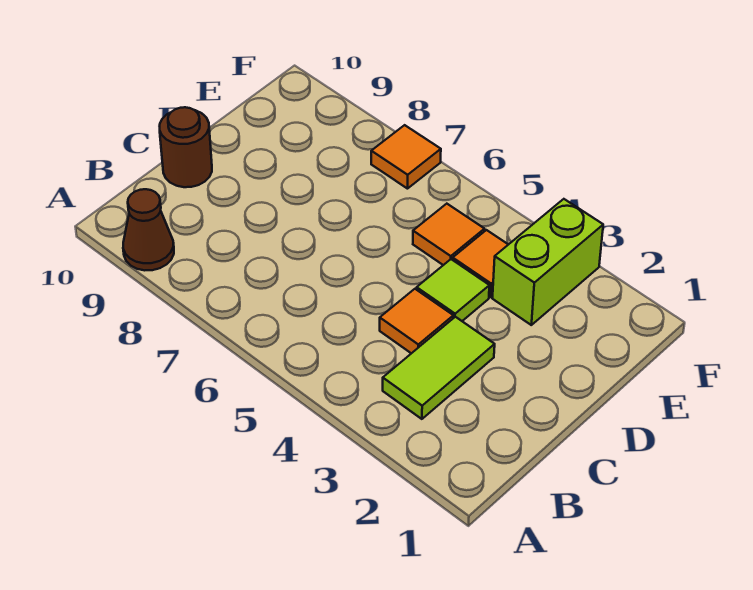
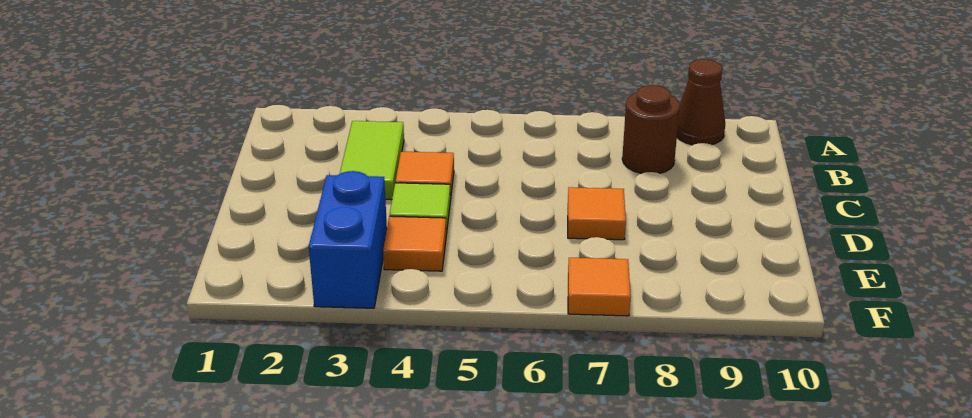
brown 1x1 round brick [160,107,212,187] -> brown 1x1 round brick moved to [622,85,680,174]
lime 1x2 brick [492,199,603,325] -> blue 1x2 brick [309,171,387,308]
orange 1x1 tile [413,204,484,265] -> orange 1x1 tile moved to [568,187,626,240]

